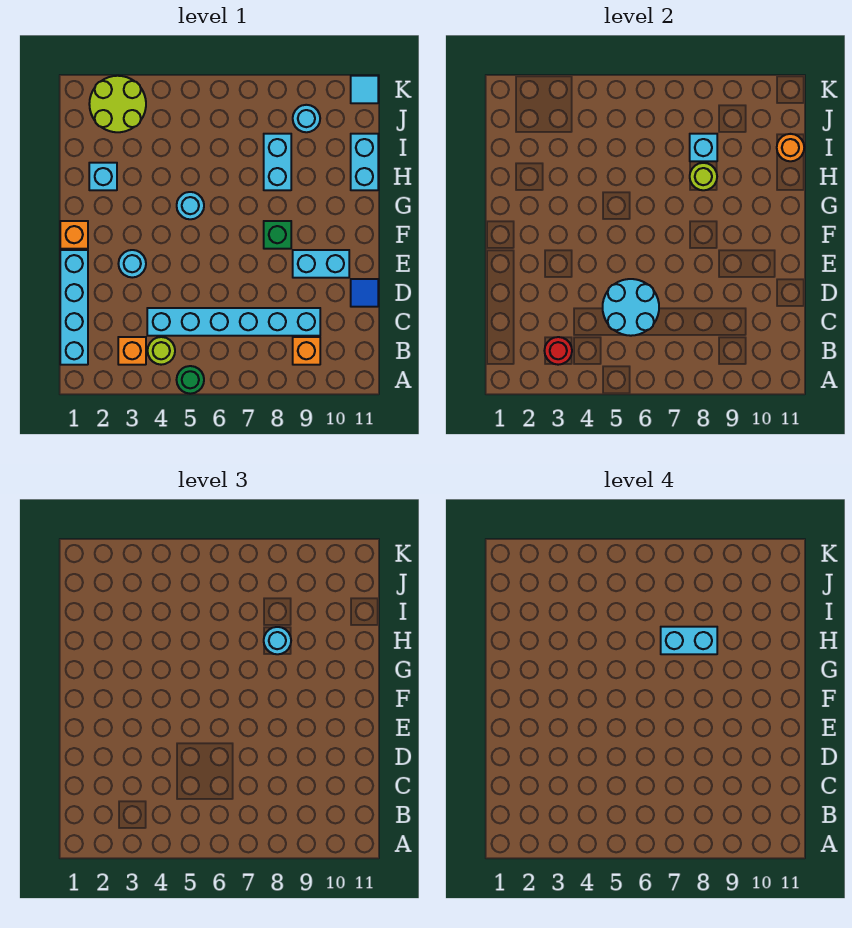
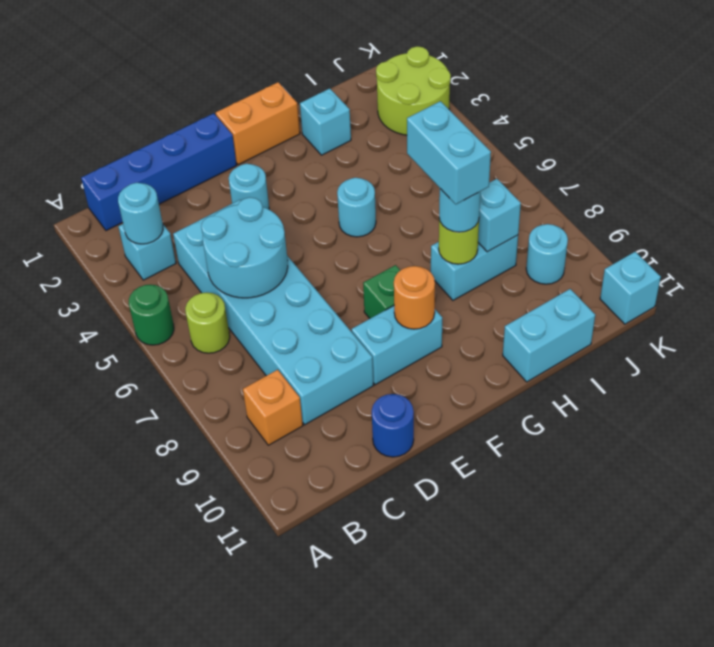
cyan 1x4 brick [60,250,88,365] -> blue 1x4 brick [81,113,237,231]
orange 1x1 brick [118,337,146,365] -> cyan 1x1 brick [118,224,176,280]
red 1x1 round brick [544,337,572,365] -> cyan 1x1 round brick [118,183,163,244]
lime 1x1 round brick [148,337,175,365] -> lime 1x1 round brick moved to [185,292,230,353]
cyan 1x6 brick [147,308,320,336] -> cyan 2x6 brick [173,200,374,425]
blue 1x1 tile [351,279,378,307] -> blue 1x1 round brick [372,394,414,457]
cyan 1x2 brick [293,250,349,278] -> cyan 1x2 brick turned to [352,306,442,385]
orange 1x1 brick [60,221,88,249] -> orange 1x2 brick [216,82,300,165]
orange 1x1 round brick [777,134,804,161] -> orange 1x1 round brick moved to [394,266,435,329]
cyan 1x1 tile [351,76,378,103] -> cyan 1x1 brick [600,252,661,324]

